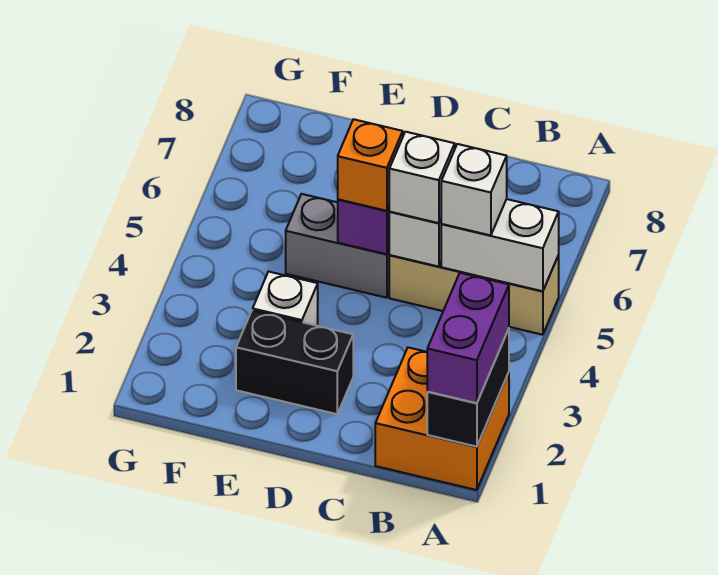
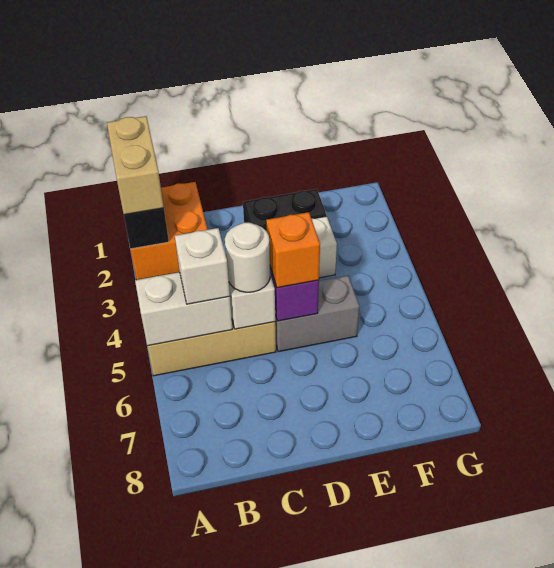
purple 1x2 brick [427,273,509,403] -> tan 1x2 brick [107,116,164,215]
white 1x1 brick [389,132,455,223] -> white 1x1 round brick [225,223,270,292]

